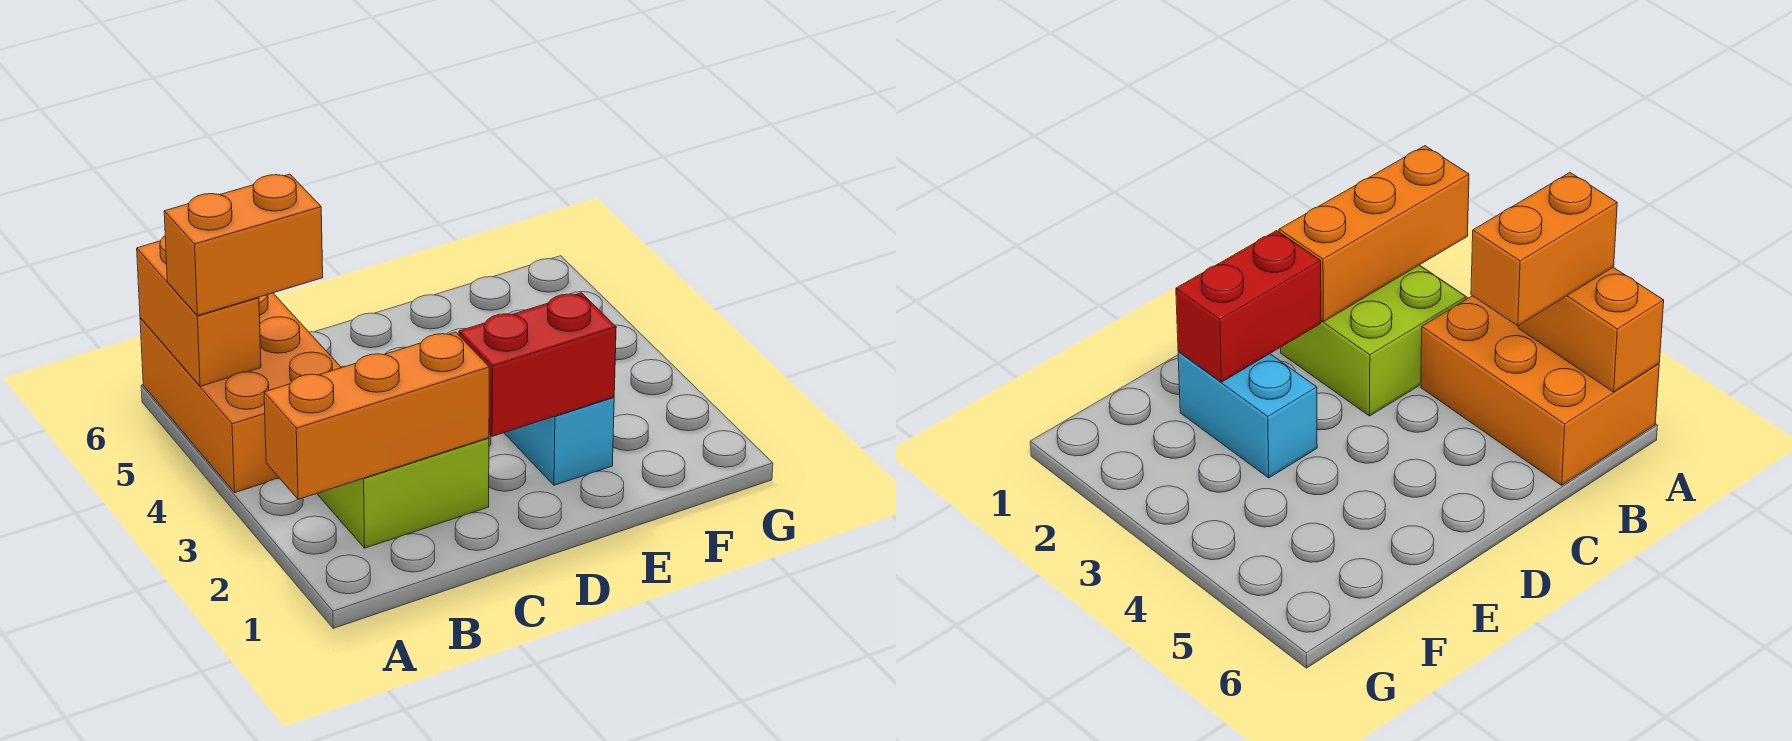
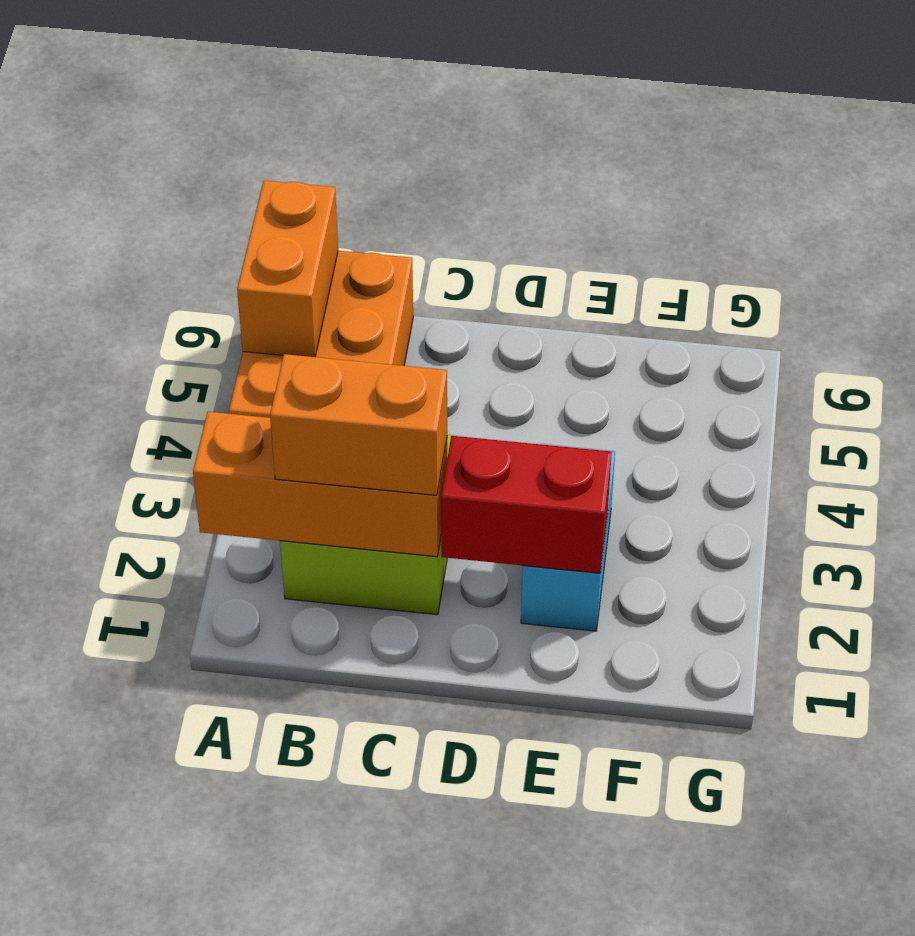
orange 1x2 brick [164,174,323,316] -> orange 1x2 brick moved to [270,354,447,495]

